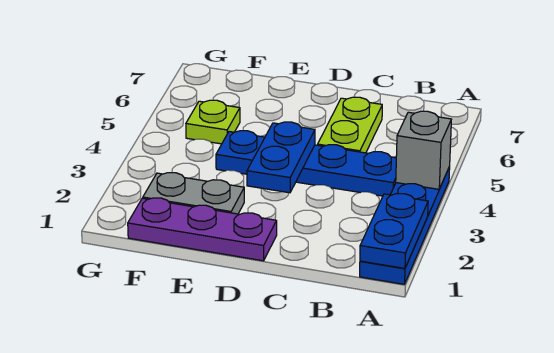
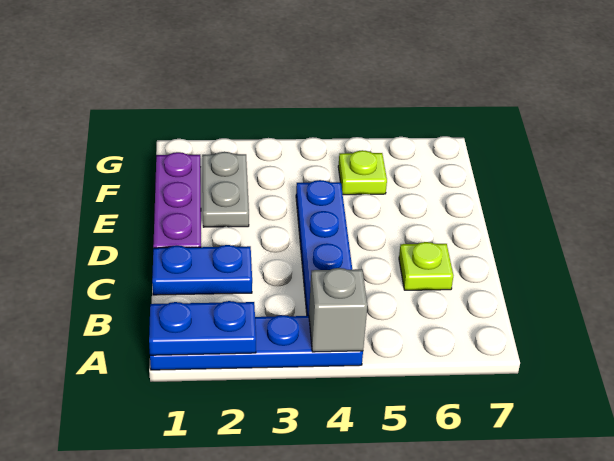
lime 1x2 plate [318,97,382,153] -> lime 1x1 plate [399,242,453,290]
blue 1x2 plate [247,122,315,193] -> blue 1x2 plate moved to [152,245,252,295]

